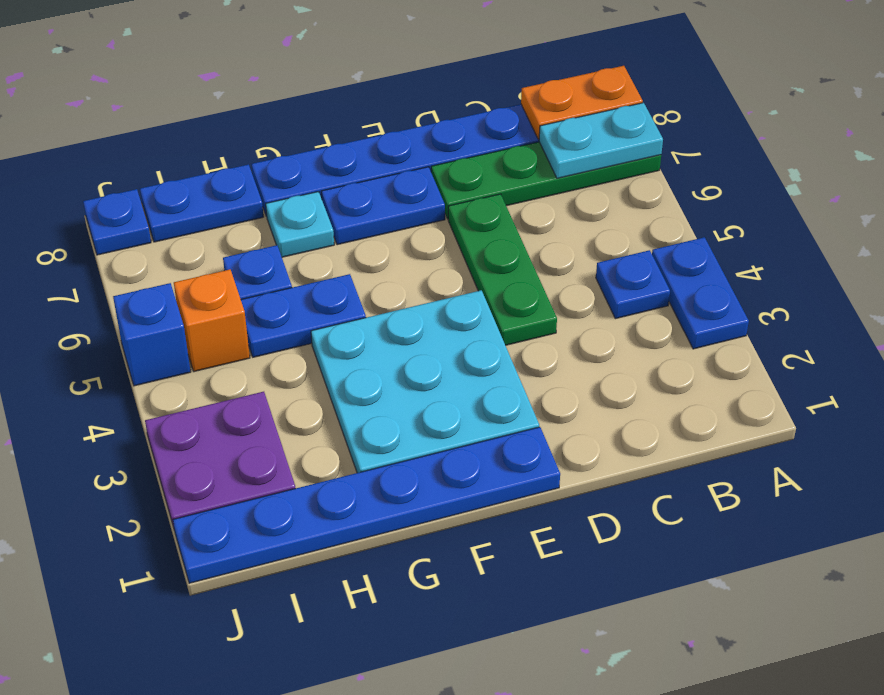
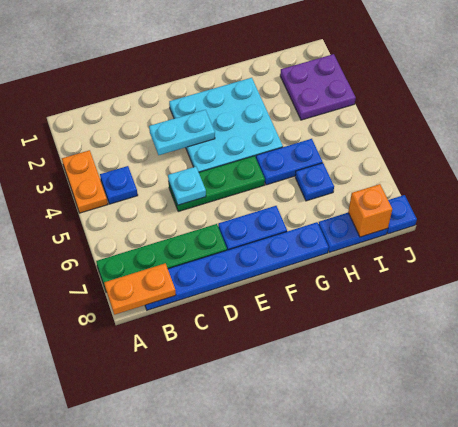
blue 1x2 plate [652,237,749,349] -> orange 1x2 plate [62,150,108,213]
cyan 1x2 plate [539,103,663,178] -> cyan 1x2 plate moved to [149,110,215,155]
green 1x3 plate [448,194,557,345] -> green 1x3 plate turned to [169,156,265,211]
blue 1x6 plate [173,427,560,583] -> none
cyan 1x1 plate [266,192,334,257] -> cyan 1x1 plate moved to [168,167,206,205]
orange 1x1 brick [174,269,250,371] -> orange 1x1 brick moved to [348,184,392,237]
blue 1x1 brick [113,283,191,386] -> none

